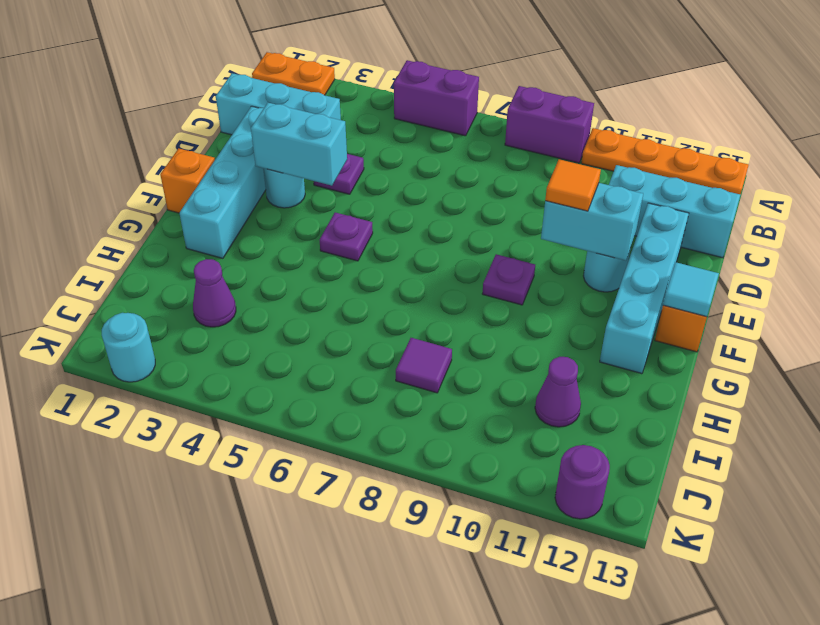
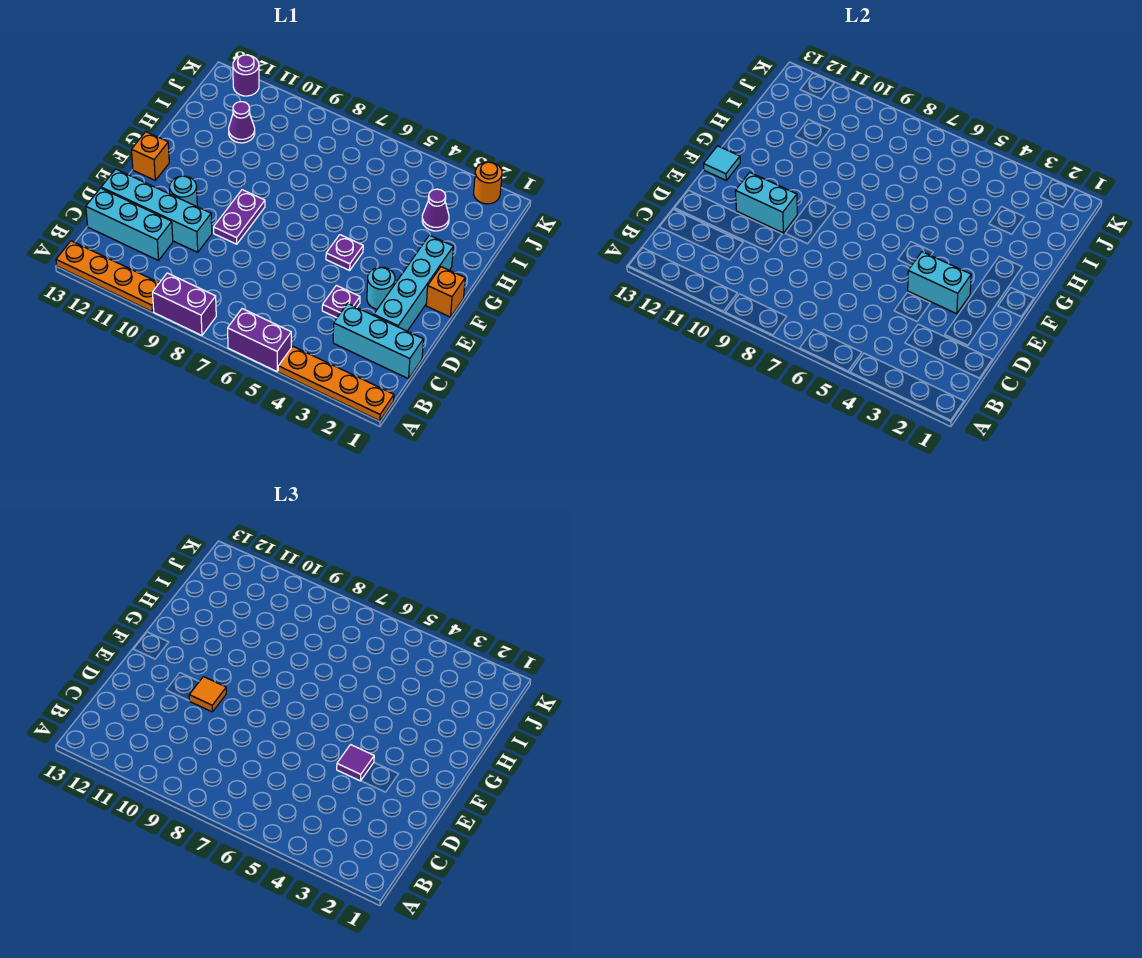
orange 1x2 plate [252,52,335,95] -> orange 1x4 plate [278,346,394,421]
cyan 1x4 brick [600,203,689,374] -> cyan 1x4 brick turned to [101,169,212,252]
purple 1x1 plate [482,254,535,305] -> purple 1x2 plate [214,190,265,244]
purple 1x1 tile [396,338,452,393] -> purple 1x1 tile moved to [337,745,374,781]
cyan 1x1 round brick [102,313,155,382] -> orange 1x1 round brick [474,162,502,204]

